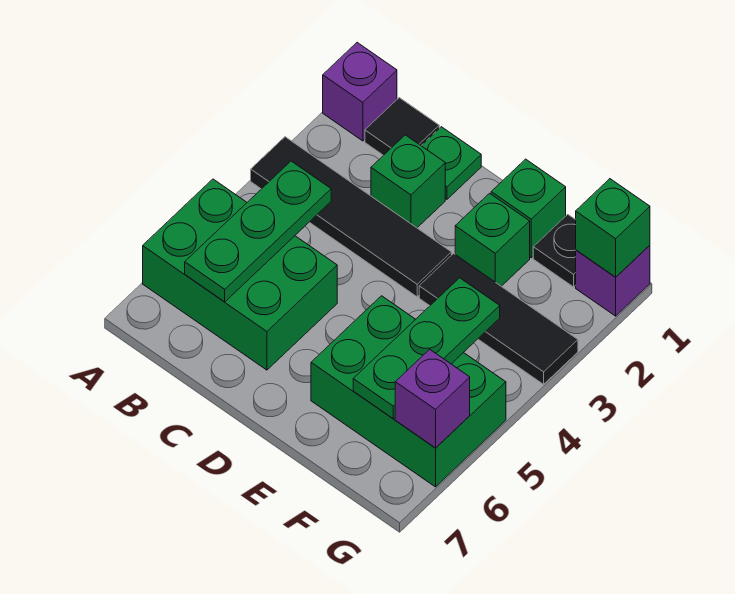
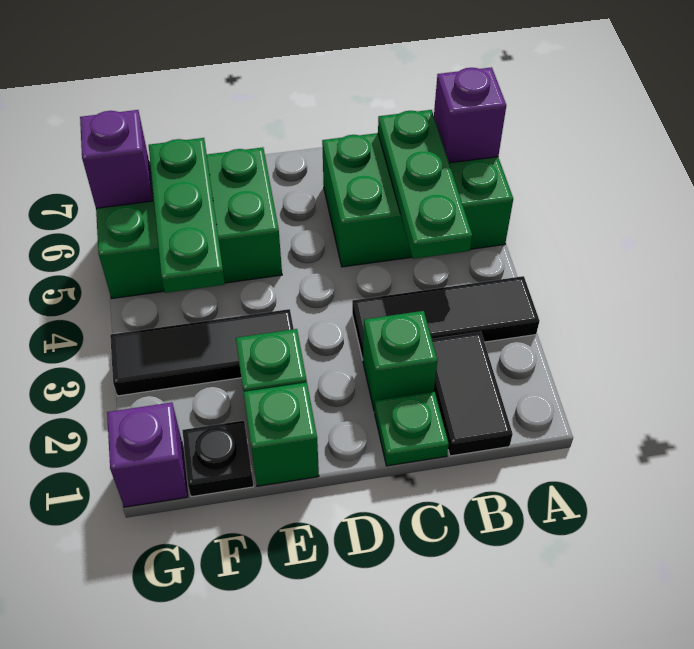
purple 1x1 brick [323,43,397,141] -> purple 1x1 brick moved to [434,67,506,163]
black 1x4 tile [251,137,452,297] -> black 1x3 tile [352,276,539,360]
black 1x1 tile [365,98,439,155] -> black 1x2 tile [432,332,513,456]
green 1x1 brick [576,179,650,277] -> none

